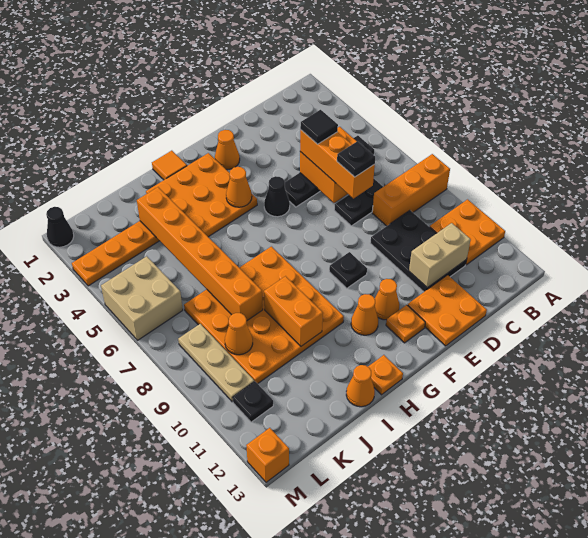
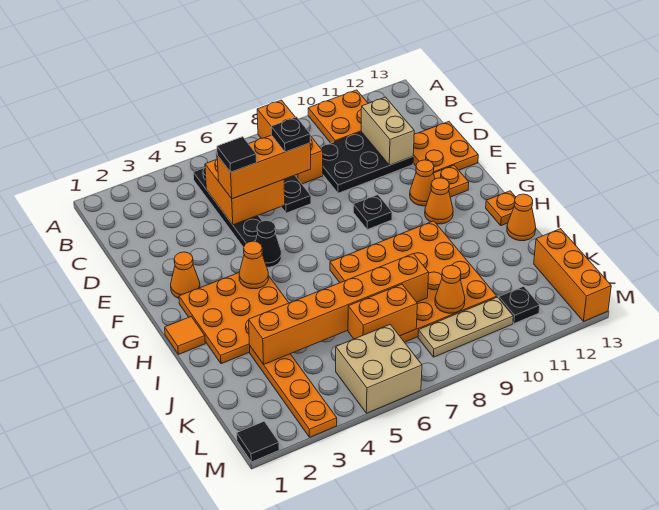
orange 1x2 brick [264,276,323,346] -> orange 1x2 brick moved to [348,284,417,339]
black 1x1 cone [46,207,74,247] -> black 1x1 tile [237,422,279,462]
orange 1x1 brick [246,428,289,482] -> orange 1x3 brick [534,229,611,321]

